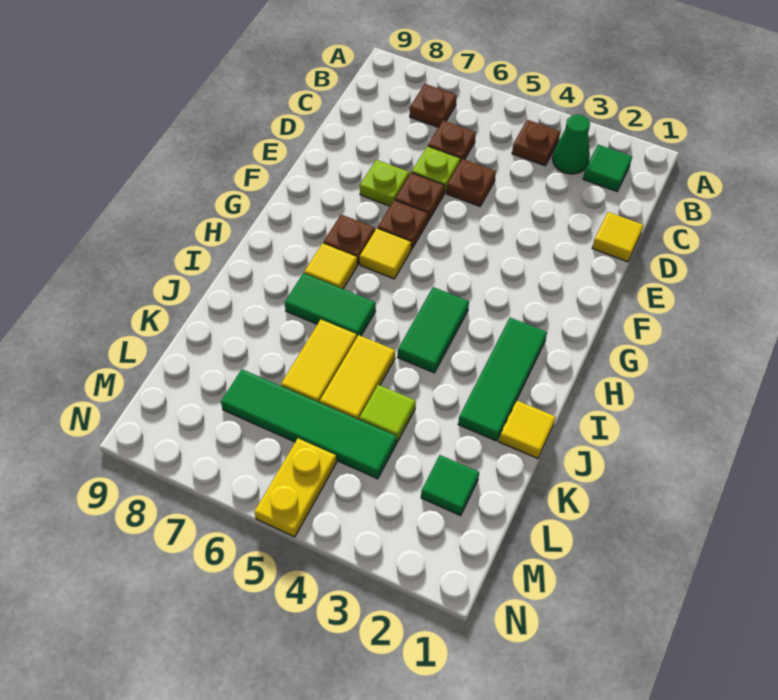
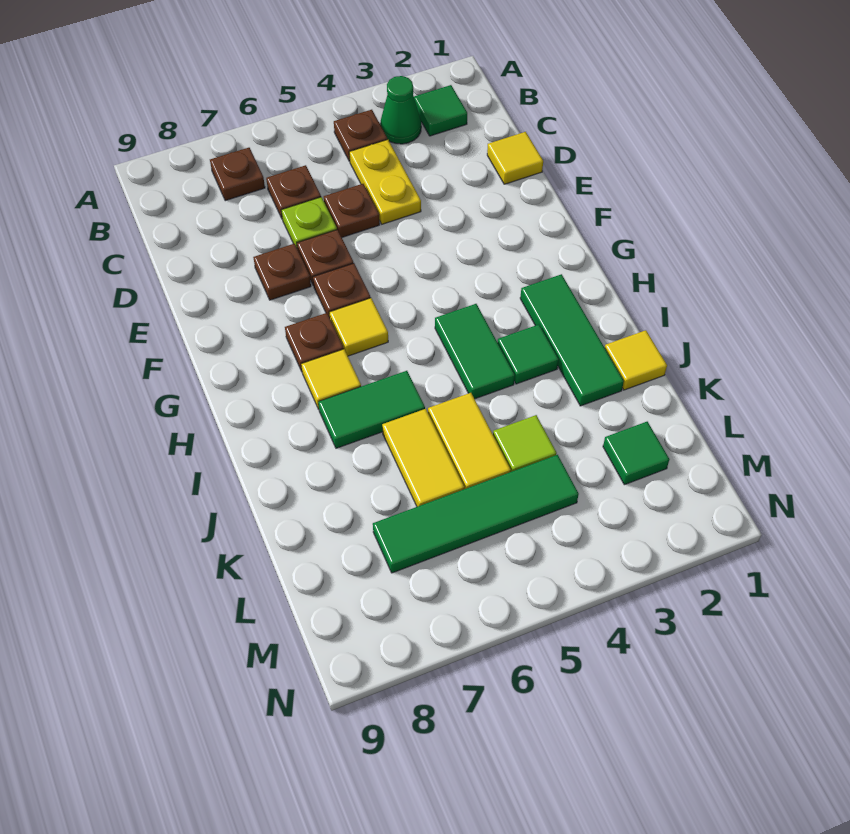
lime 1x1 plate [360,160,409,206] -> brown 1x1 plate [253,244,311,300]
none -> green 1x1 tile [498,325,559,384]
yellow 1x2 plate [254,439,337,537] -> yellow 1x2 plate moved to [349,139,421,224]

